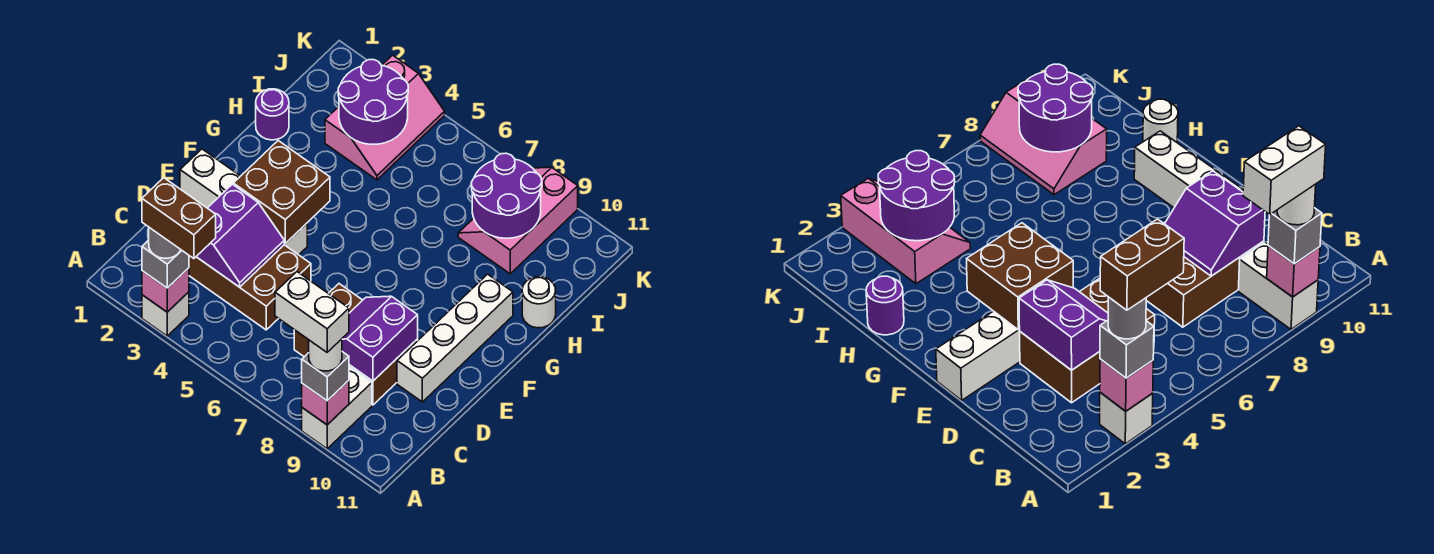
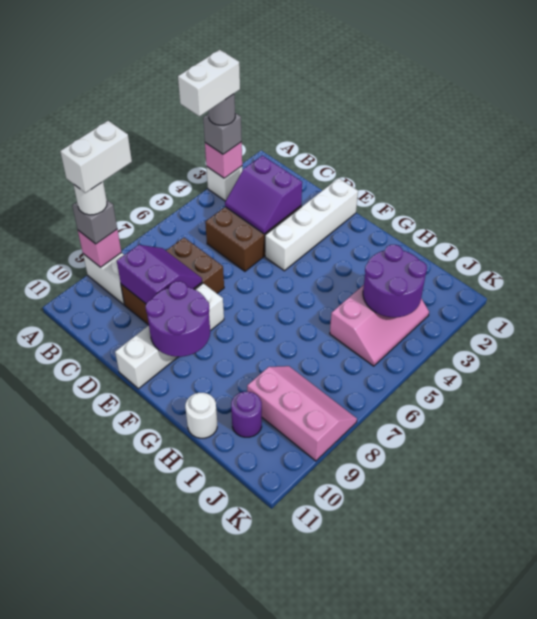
brown 1x2 brick [142,178,216,259] -> white 1x2 brick [178,50,240,116]
white 1x4 brick [397,274,513,402] -> white 1x4 brick turned to [115,283,224,389]
brown 2x2 brick [233,141,330,244] -> none
purple 1x1 round brick [256,89,289,140] -> purple 1x1 round brick moved to [231,392,262,437]
pink 2x3 slope [325,55,445,180] -> pink 2x3 slope turned to [330,285,429,366]
purple 2x2 round brick [471,153,542,238] -> purple 2x2 round brick moved to [146,281,210,357]

